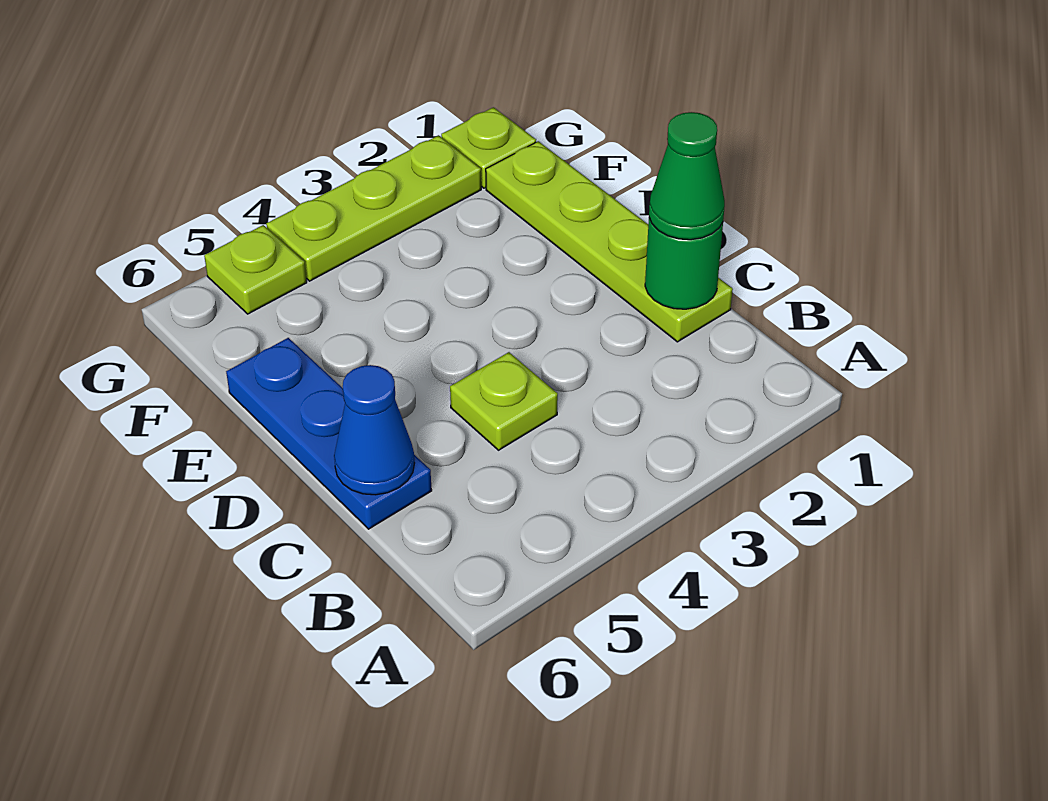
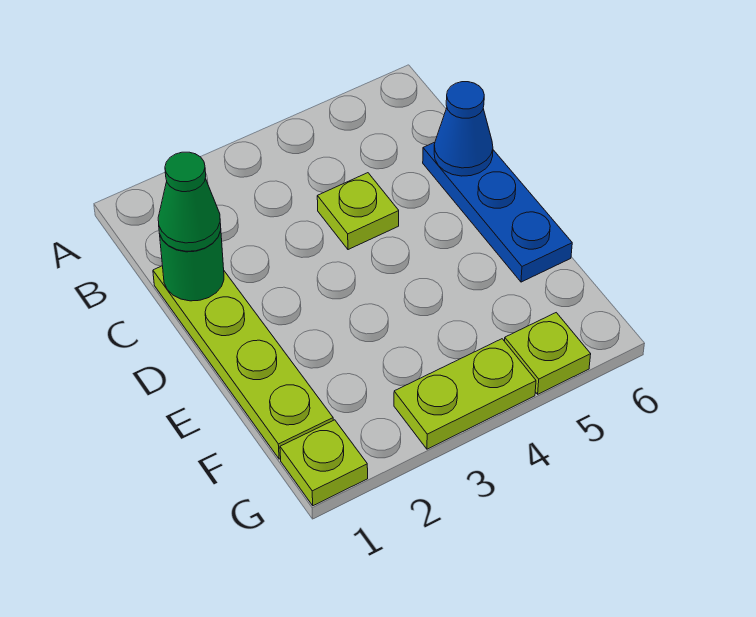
lime 1x3 plate [266,135,481,281] -> lime 1x2 plate [394,339,536,449]

